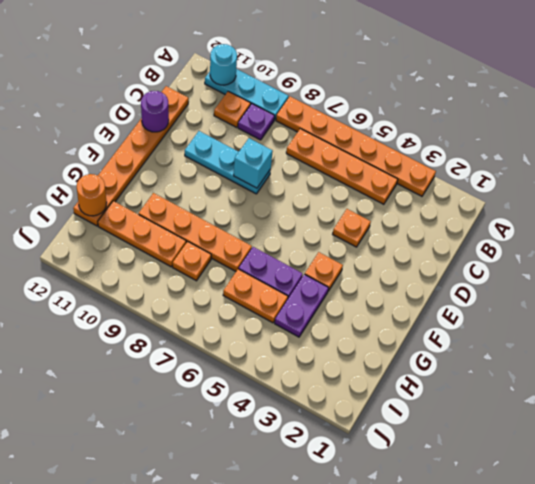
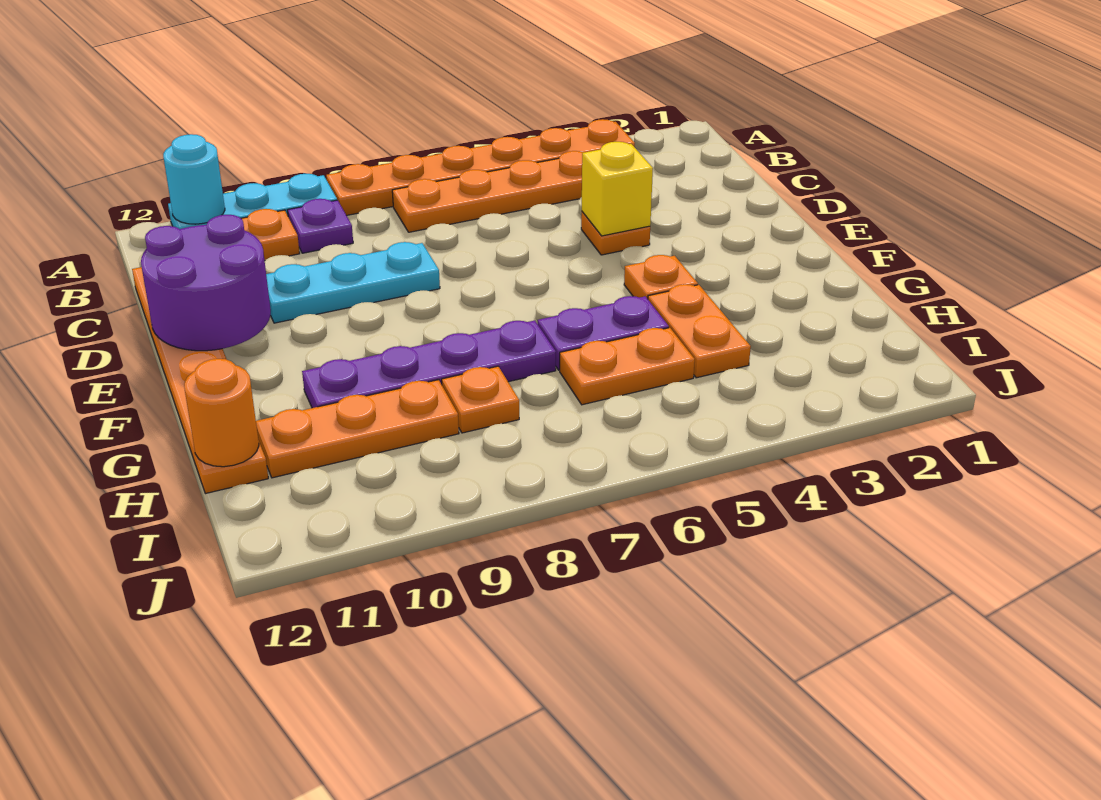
none -> yellow 1x1 brick [582,142,653,236]
cyan 1x1 brick [234,138,273,188] -> none
purple 1x1 round brick [141,91,169,132] -> purple 2x2 round brick [141,215,271,351]
purple 1x2 plate [275,274,329,337] -> orange 1x2 plate [648,284,751,378]
orange 1x4 plate [139,193,252,271] -> purple 1x4 plate [302,320,556,408]

